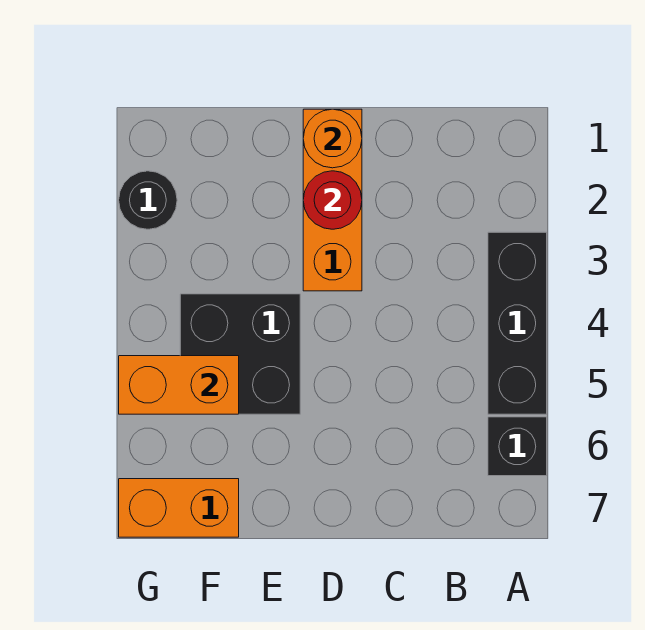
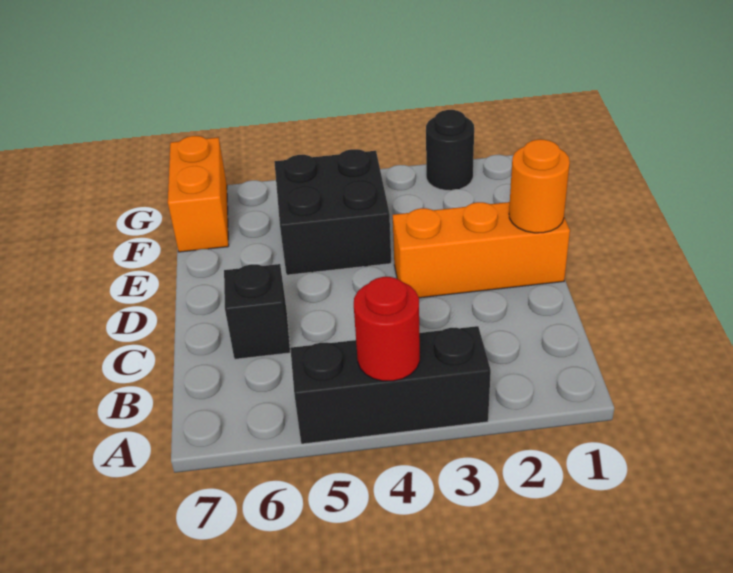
black 1x1 brick [488,417,547,476] -> black 1x1 brick moved to [224,264,290,359]
red 1x1 round brick [303,171,362,229] -> red 1x1 round brick moved to [354,277,420,381]
orange 1x2 brick [119,356,239,414] -> none

